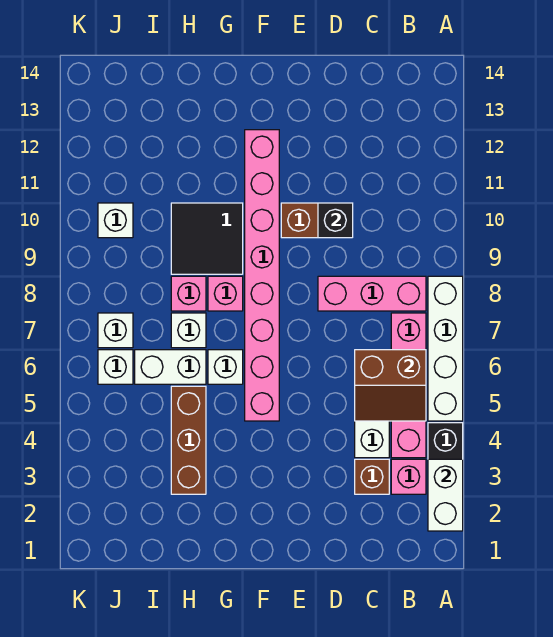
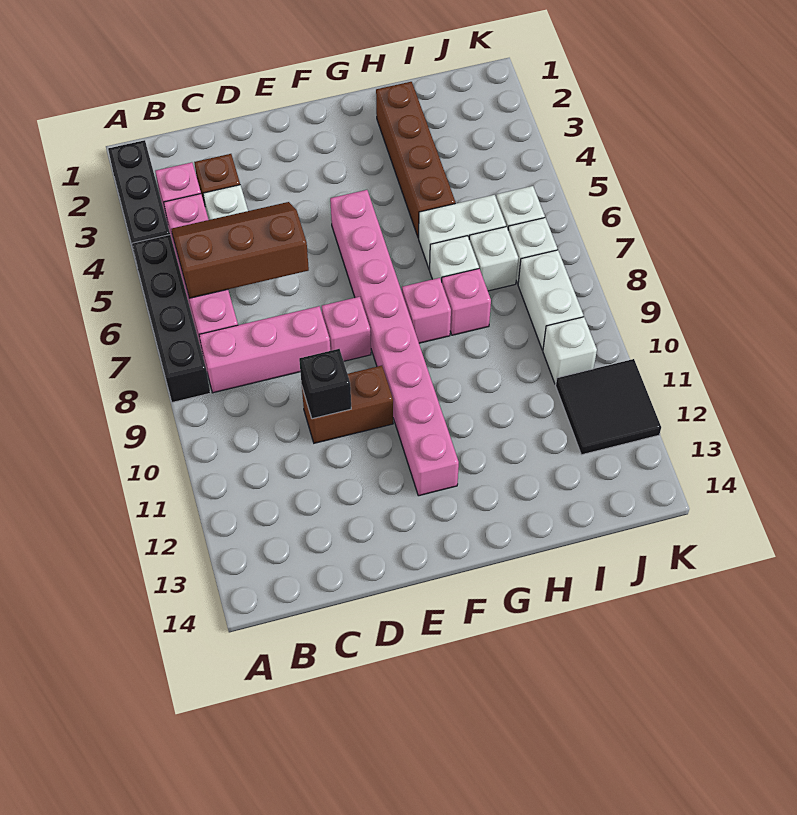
white 1x2 brick [428,459,463,531] -> white 1x2 brick moved to [518,250,584,350]
white 1x4 brick [428,276,463,421] -> black 1x4 brick [132,235,210,402]
brown 2x2 slope [355,350,426,421] -> brown 2x3 slope [171,202,309,298]
none -> pink 1x1 brick [322,297,371,361]
white 1x1 brick [208,350,243,384] -> white 1x1 brick moved to [469,227,518,291]
black 2x2 tile [171,203,243,274] -> black 2x2 tile moved to [556,359,661,455]
brown 1x3 brick [171,386,206,494] -> brown 1x4 brick [376,82,455,238]

